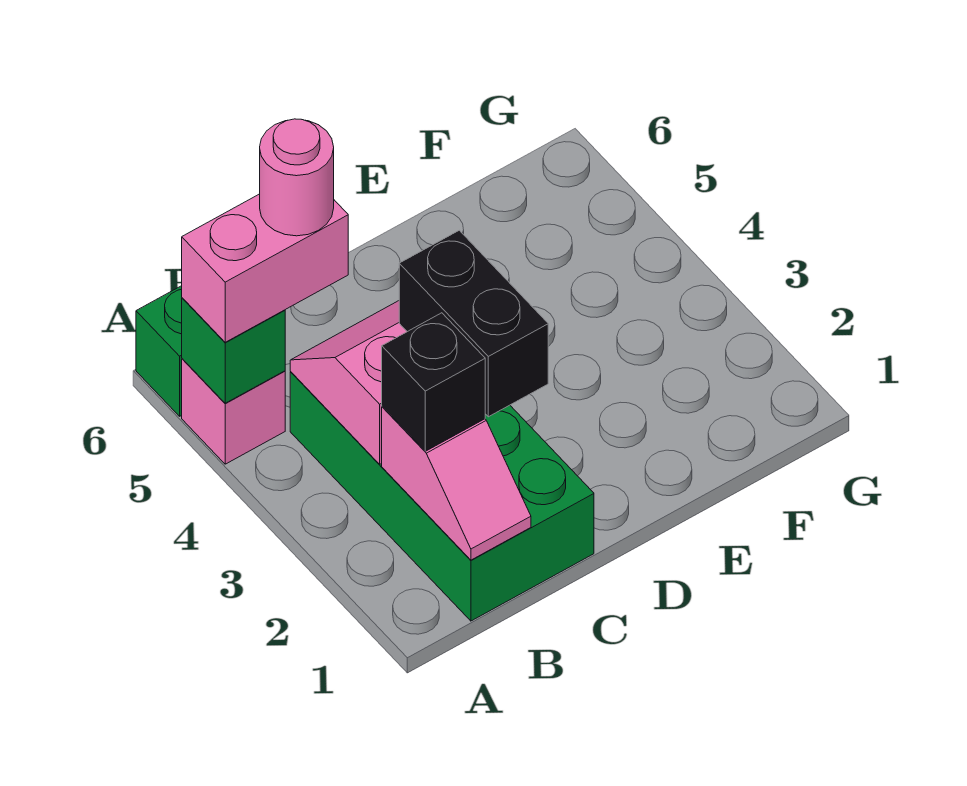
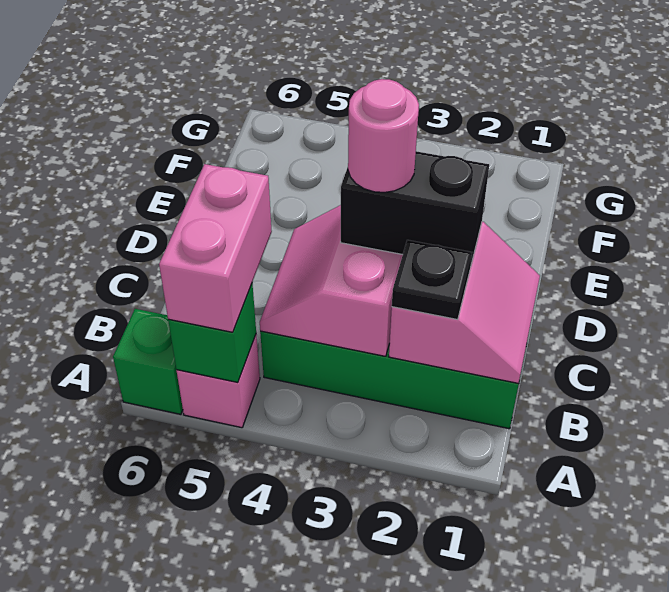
pink 1x2 slope [382,407,531,560] -> pink 2x2 slope [389,222,540,384]
black 1x1 brick [382,313,485,451] -> black 1x1 plate [392,240,472,319]
pink 1x1 round brick [260,119,334,236] -> pink 1x1 round brick moved to [348,79,419,192]

